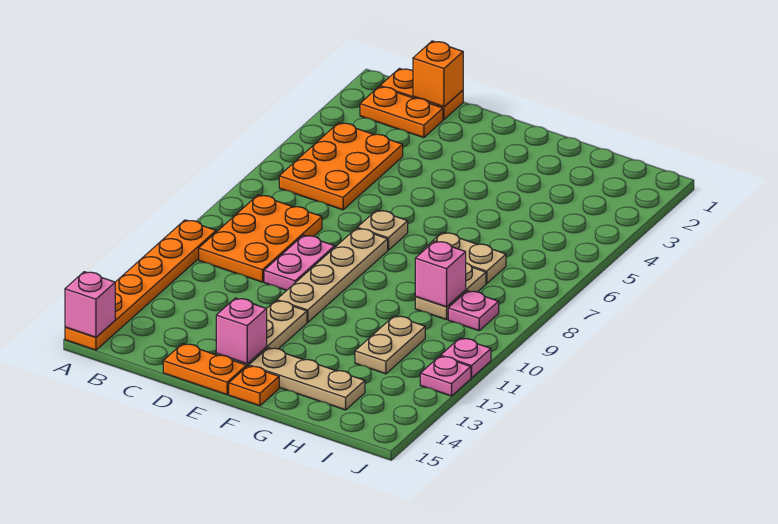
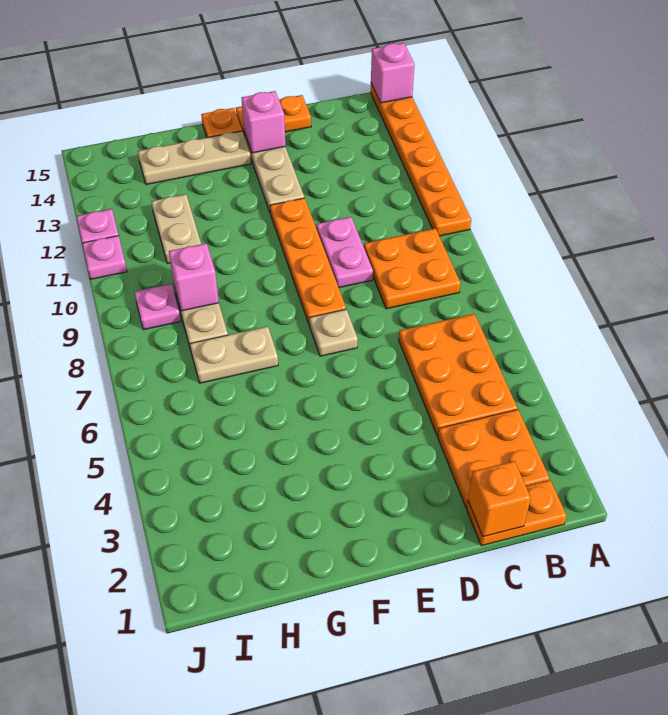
orange 1x2 plate [360,87,443,138] -> orange 2x2 plate [438,410,550,508]
orange 2x3 plate [199,195,322,282] -> orange 2x2 plate [364,228,461,309]
tan 1x4 plate [277,228,388,322] -> orange 1x4 plate [270,198,346,325]

